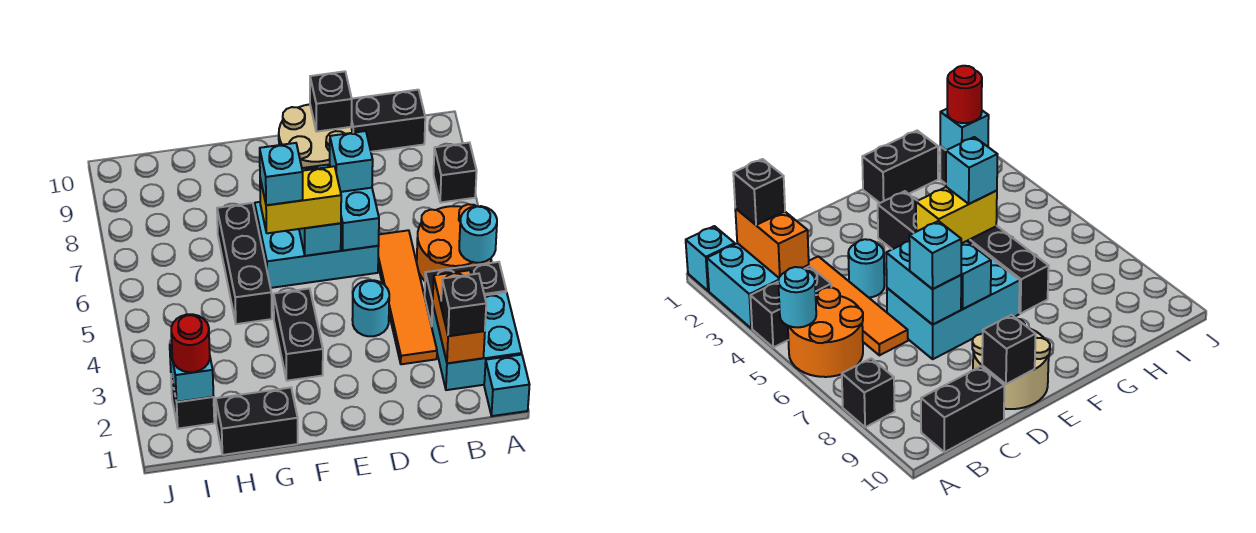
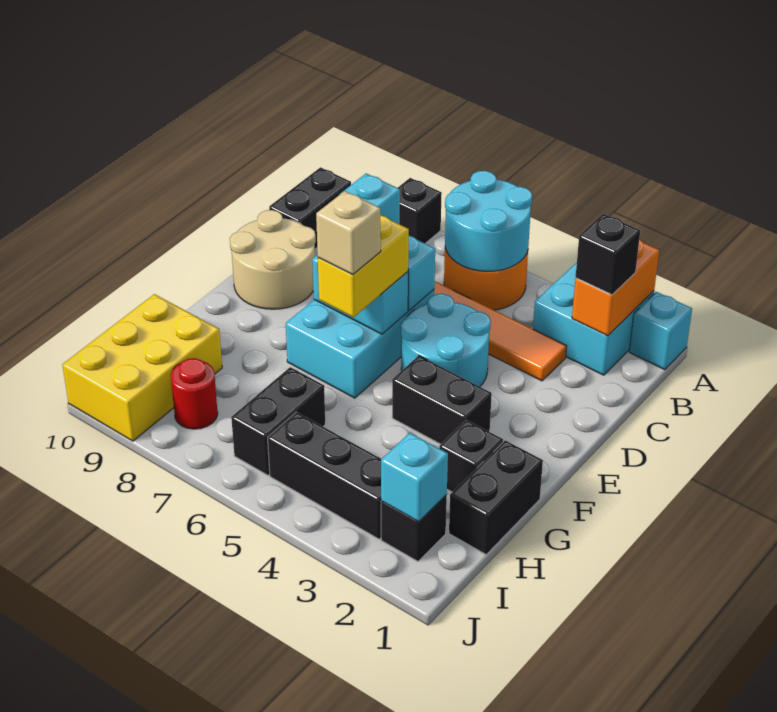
black 1x2 brick [425,262,506,326] -> black 1x2 brick moved to [231,367,325,475]
cyan 1x1 round brick [459,206,497,263] -> cyan 2x2 round brick [445,171,532,271]
orange 1x2 brick [432,270,485,363] -> orange 1x2 brick turned to [572,240,659,336]
cyan 1x1 round brick [352,280,389,336] -> cyan 2x2 round brick [401,294,491,387]
black 1x1 brick [310,71,352,132] -> black 1x1 brick moved to [439,420,503,492]
cyan 1x1 brick [260,143,303,205] -> tan 1x1 brick [316,191,381,275]
black 1x3 brick [217,203,272,324] -> black 1x3 brick moved to [268,412,381,539]
none -> yellow 2x3 brick [62,294,222,441]
red 1x1 round brick [171,314,210,372] -> red 1x1 round brick moved to [171,358,218,429]

